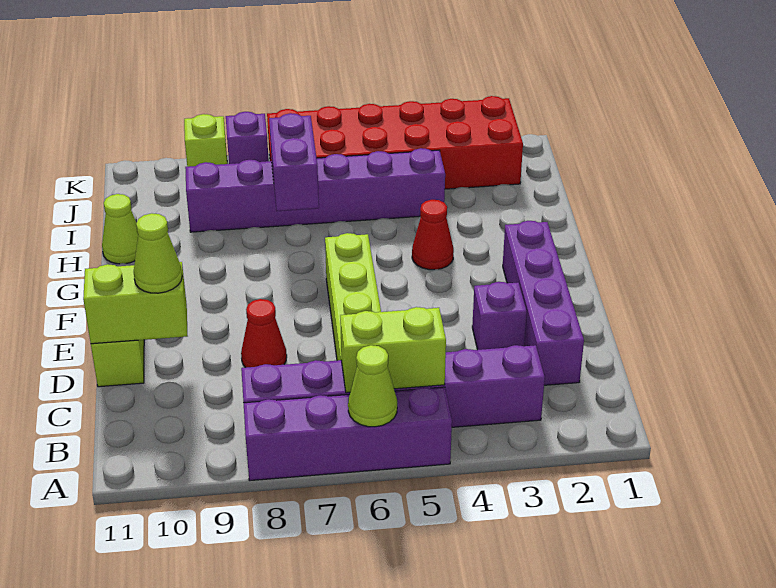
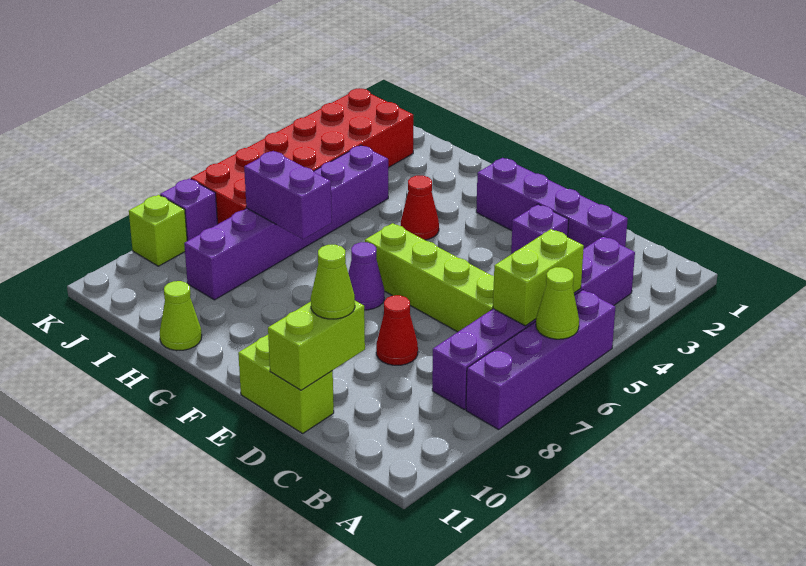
none -> purple 1x1 cone [348,242,384,310]

